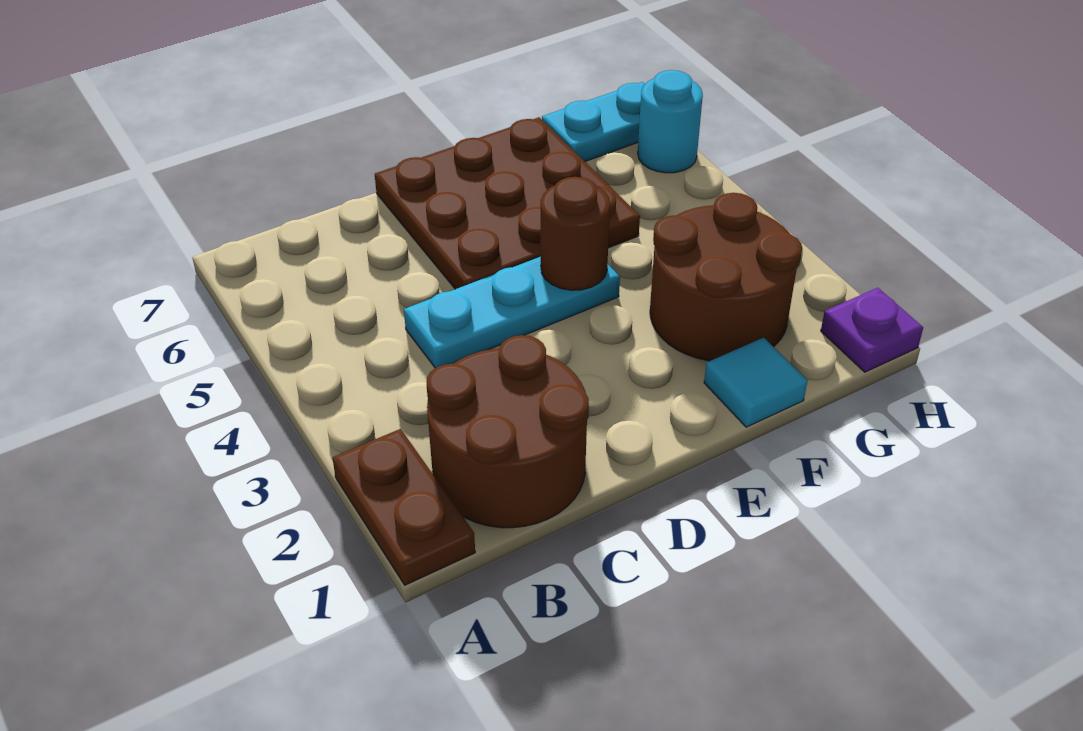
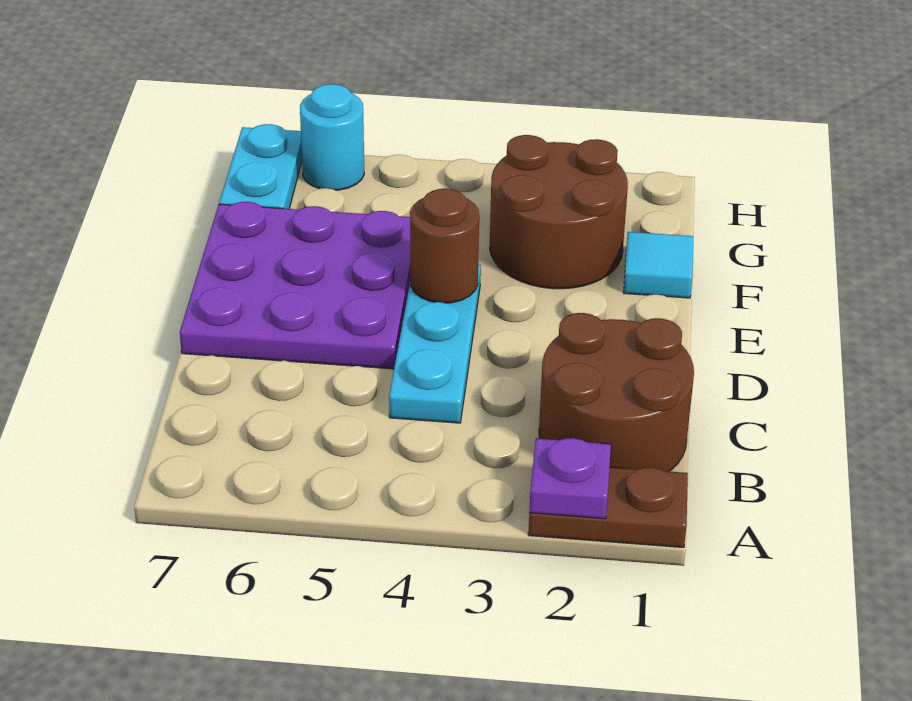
brown 3x3 plate [375,117,640,289] -> purple 3x3 plate [180,202,410,369]
purple 1x1 plate [821,288,923,372] -> purple 1x1 plate moved to [529,438,611,519]

